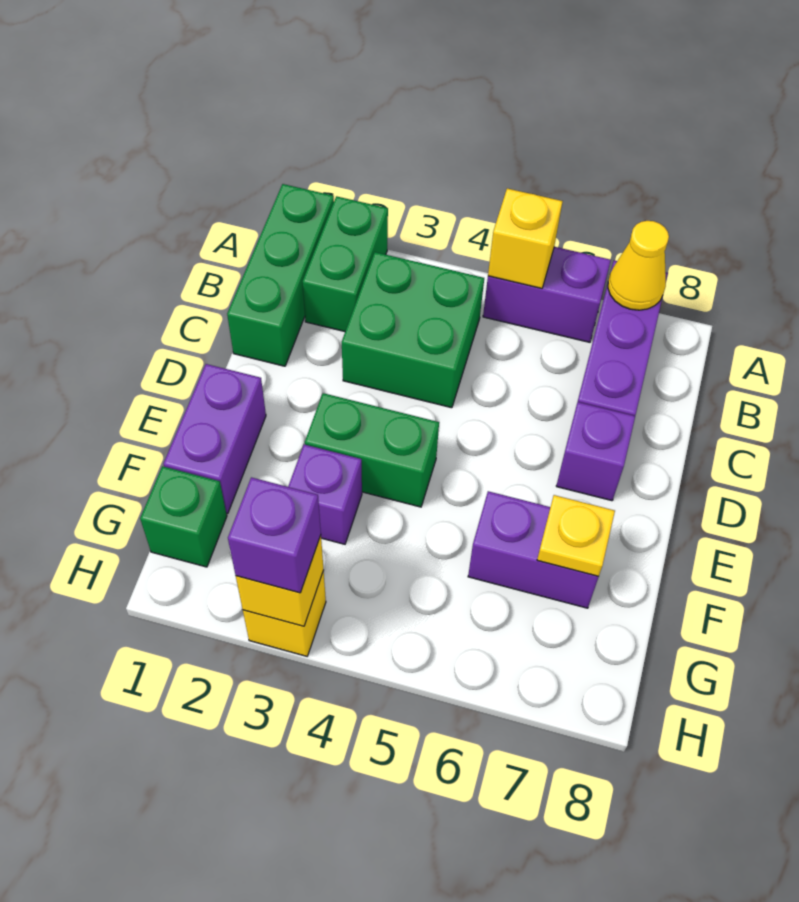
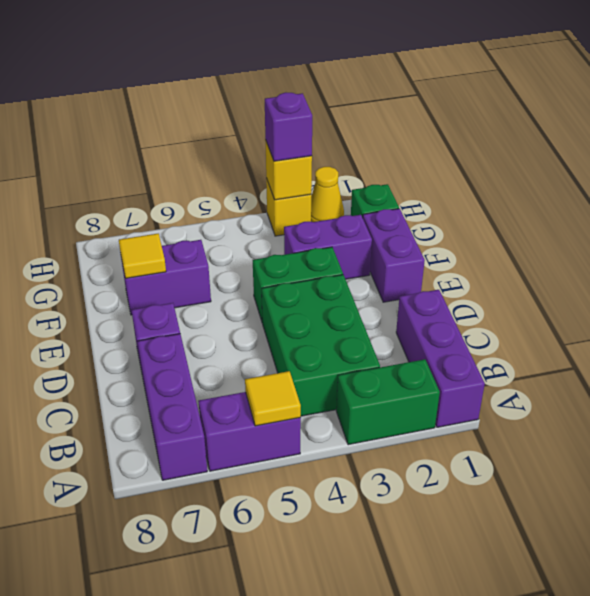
green 1x3 brick [227,184,334,366] -> purple 1x3 brick [396,290,485,427]
green 1x2 brick [302,196,388,332] -> green 1x2 brick turned to [336,359,440,445]
yellow 1x1 brick [488,188,563,288] -> yellow 1x1 tile [245,371,301,426]
yellow 1x1 cone [608,221,669,310] -> yellow 1x1 cone moved to [311,167,344,222]
green 2x2 brick [342,252,484,408] -> green 2x3 brick [262,275,380,416]
purple 1x1 brick [288,444,362,544] -> purple 1x2 brick [284,215,372,279]
yellow 1x1 plate [537,495,615,577] -> yellow 1x1 tile [119,234,166,278]

